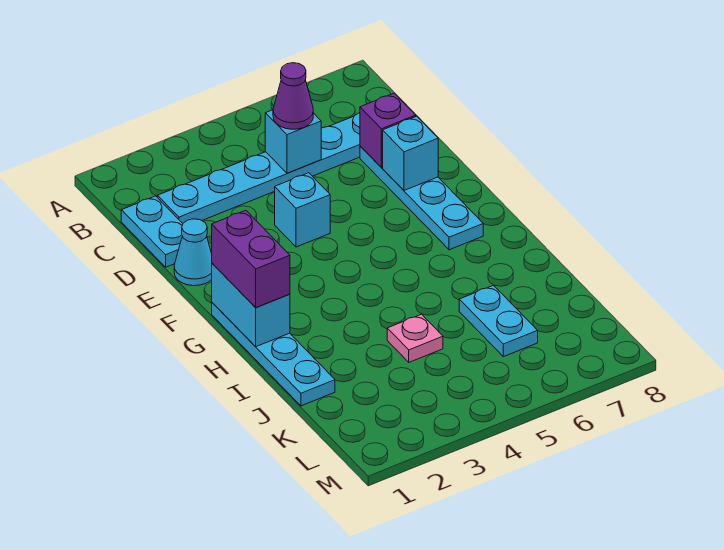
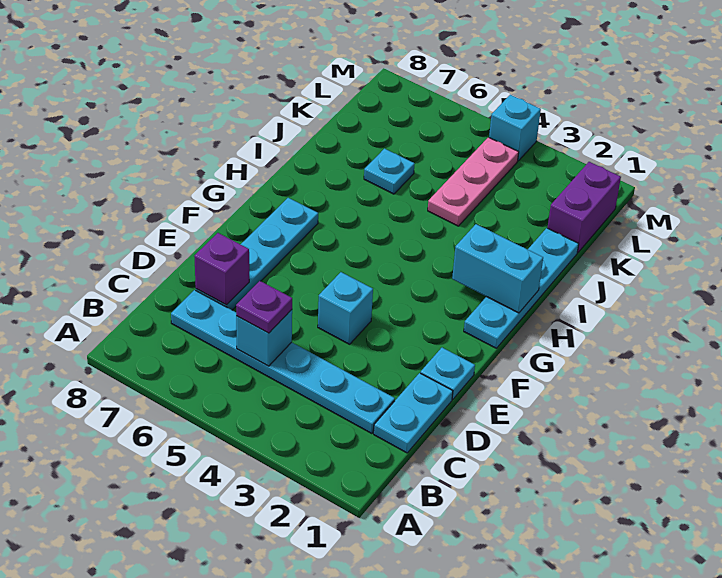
purple 1x1 cone [273,63,313,129] -> purple 1x1 plate [236,281,292,333]
cyan 1x1 cone [174,219,212,286] -> cyan 1x1 plate [420,348,475,400]
cyan 1x1 brick [383,116,438,190] -> cyan 1x1 brick moved to [489,95,541,161]
cyan 1x2 brick [212,263,290,347] -> cyan 1x2 brick turned to [452,224,543,313]
purple 1x2 brick [212,210,290,307] -> purple 1x2 brick moved to [547,162,621,253]
pink 1x1 plate [387,314,443,362] -> pink 1x3 plate [428,137,519,226]
cyan 1x2 plate [459,285,538,357] -> cyan 1x1 plate [364,149,415,194]

